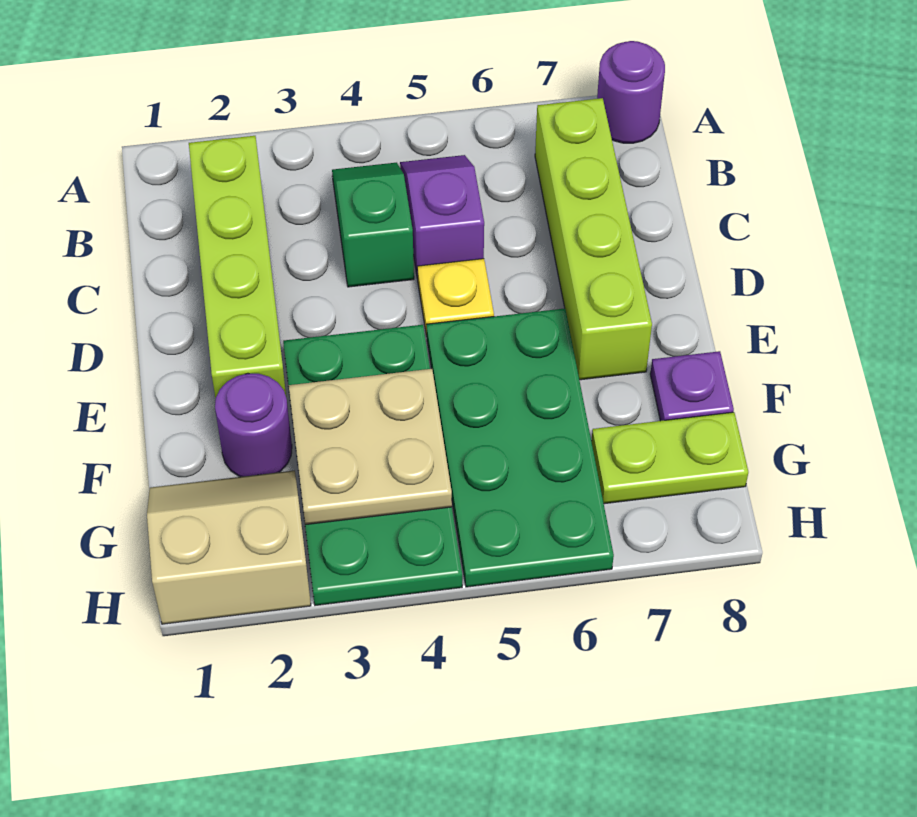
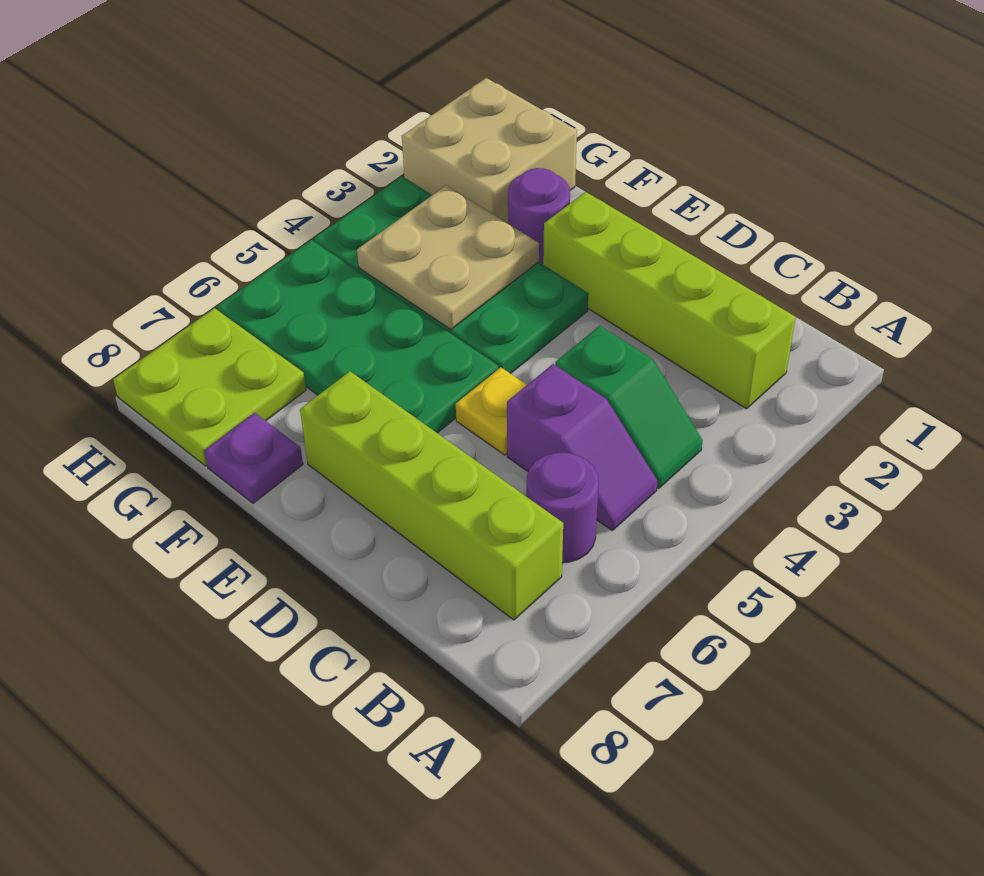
purple 1x1 round brick [597,41,665,143] -> purple 1x1 round brick moved to [526,453,599,563]
tan 2x2 slope [147,470,311,624] -> tan 2x2 brick [402,78,577,223]
lime 1x2 plate [591,412,748,504] -> lime 2x2 plate [113,308,306,466]

